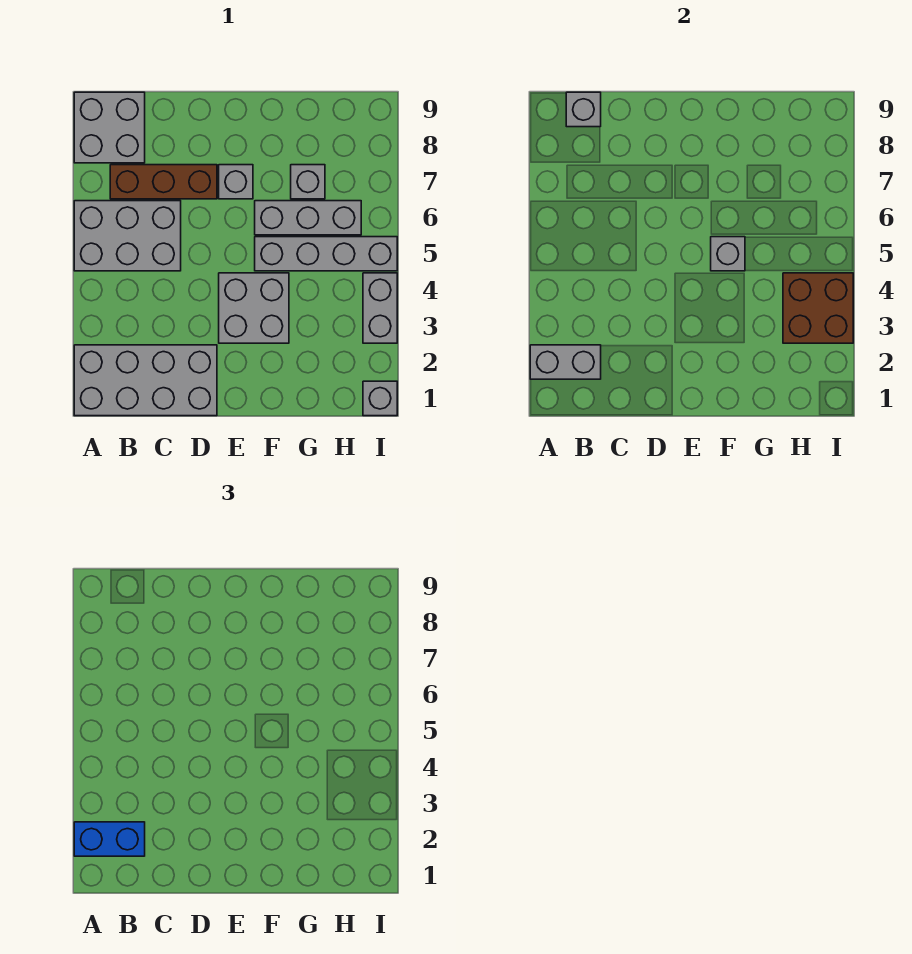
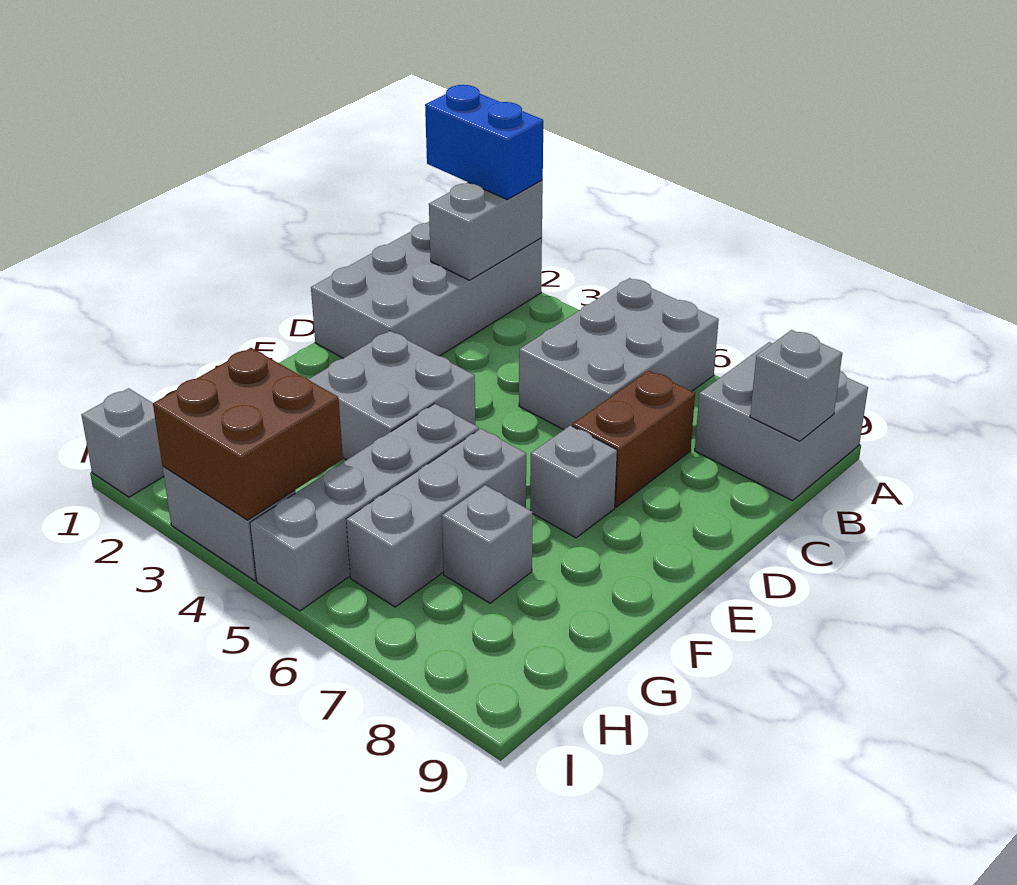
blue 1x2 brick [74,822,145,856] -> blue 1x2 brick turned to [425,85,543,199]
brown 1x3 brick [110,165,217,199] -> brown 1x2 brick [572,371,695,507]
grey 1x1 brick [711,237,745,271] -> none

